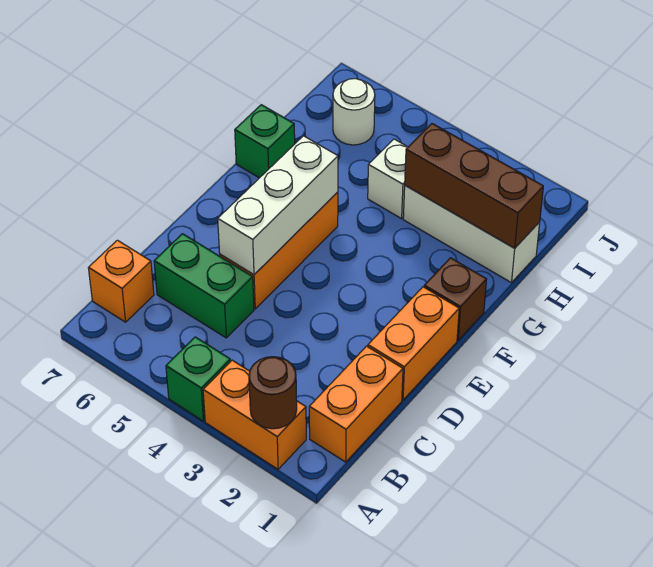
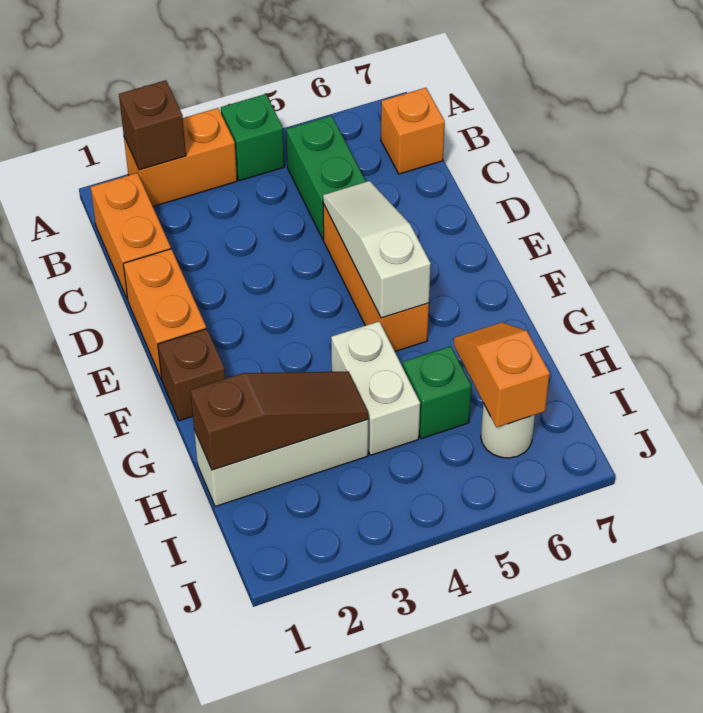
brown 1x1 round brick [249,357,297,429] -> brown 1x1 brick [119,80,186,170]
green 1x2 brick [154,234,254,338] -> green 1x2 brick turned to [286,116,366,240]
white 1x3 brick [218,136,338,275] -> white 1x3 slope [323,181,431,318]
green 1x1 brick [235,105,295,178] -> green 1x1 brick moved to [402,346,472,439]
brown 1x3 brick [405,124,543,248] -> brown 1x3 slope [190,371,368,470]
white 1x1 brick [368,139,408,219] -> white 1x2 brick [331,321,420,455]
none -> orange 1x2 slope [454,322,550,427]

